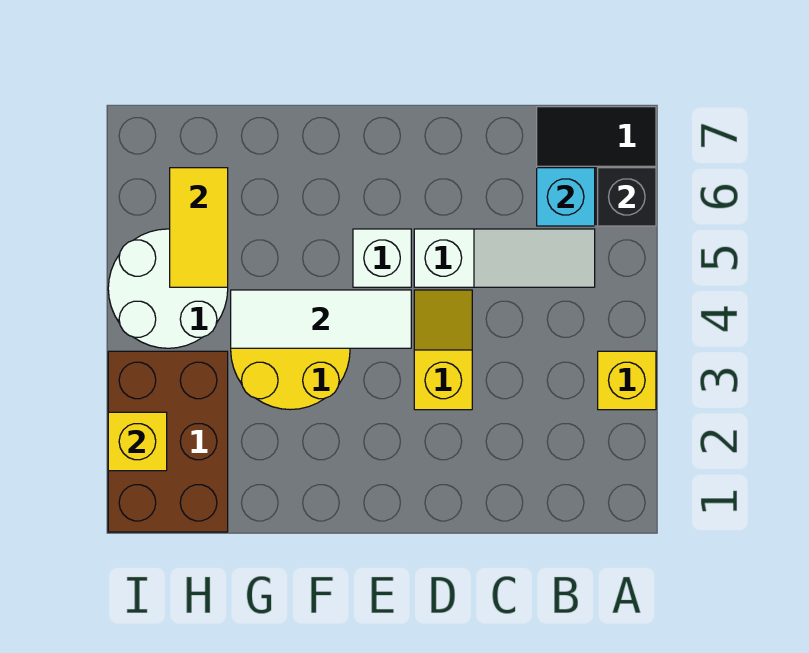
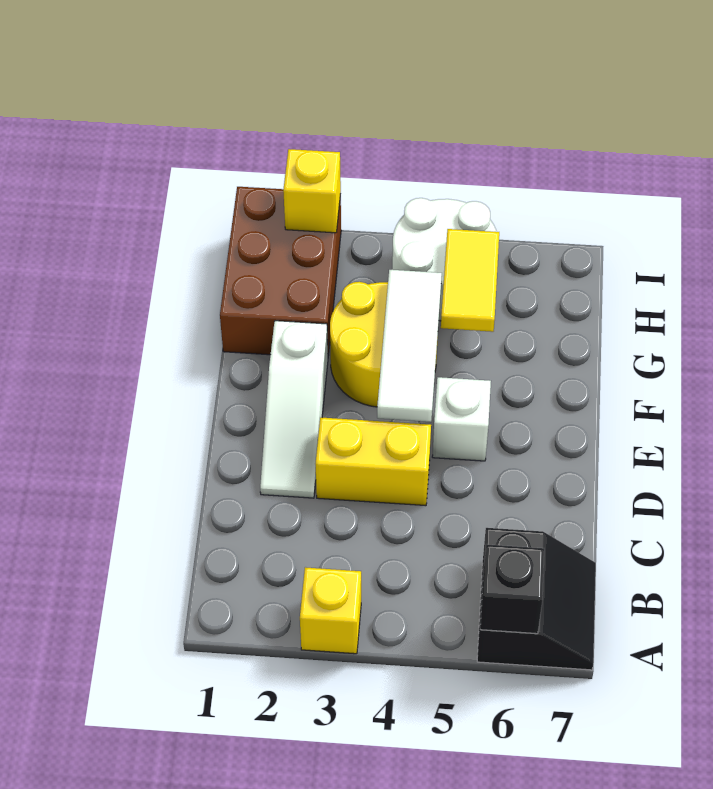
white 1x3 slope [414,229,595,287] -> white 1x3 slope moved to [260,321,328,498]
cyan 1x1 brick [537,168,595,226] -> none
yellow 1x2 slope [414,290,472,410] -> yellow 1x2 brick [316,417,431,506]
brown 2x3 brick [108,351,228,532] -> brown 2x3 brick turned to [220,187,341,356]
yellow 1x2 tile [170,168,228,287] -> yellow 1x2 tile turned to [441,229,499,332]

